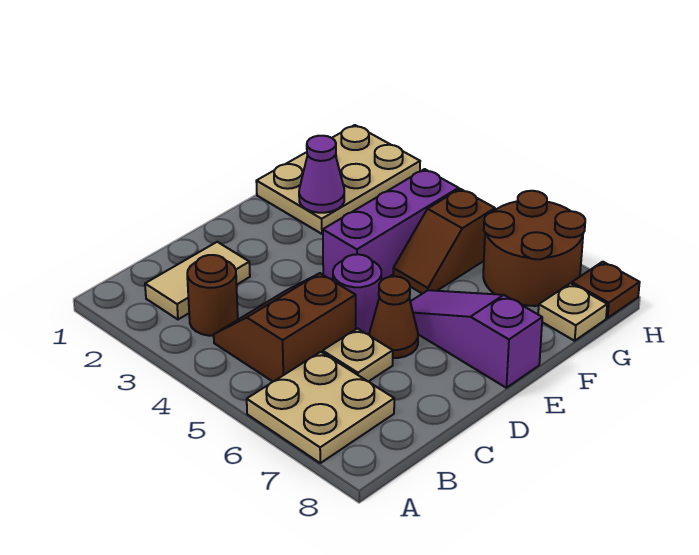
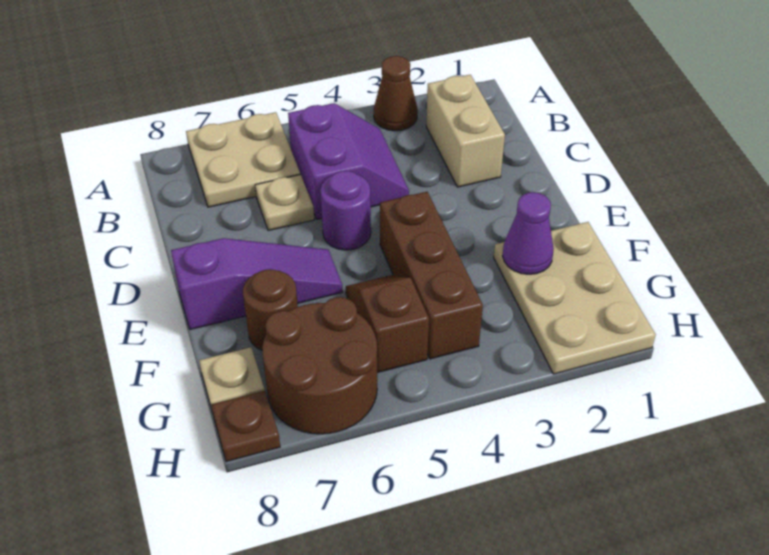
tan 1x2 tile [145,242,250,319] -> tan 1x2 brick [426,75,505,187]
brown 1x1 round brick [187,255,238,336] -> brown 1x1 round brick moved to [243,269,298,350]
brown 2x2 slope [214,273,356,381] -> purple 2x2 slope [288,103,409,219]
brown 1x1 cone [370,276,418,358] -> brown 1x1 cone moved to [374,56,418,131]
purple 1x3 brick [323,169,459,280] -> brown 1x3 brick [380,192,483,359]

